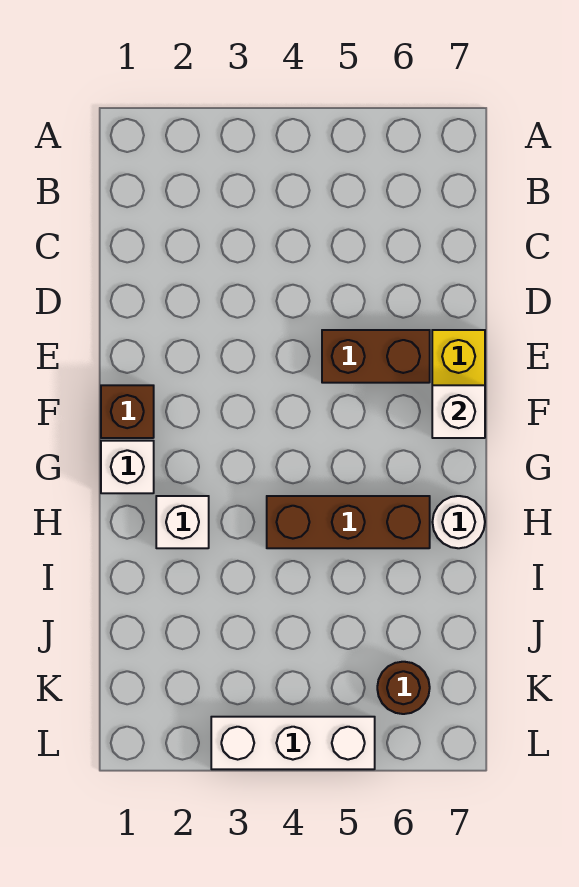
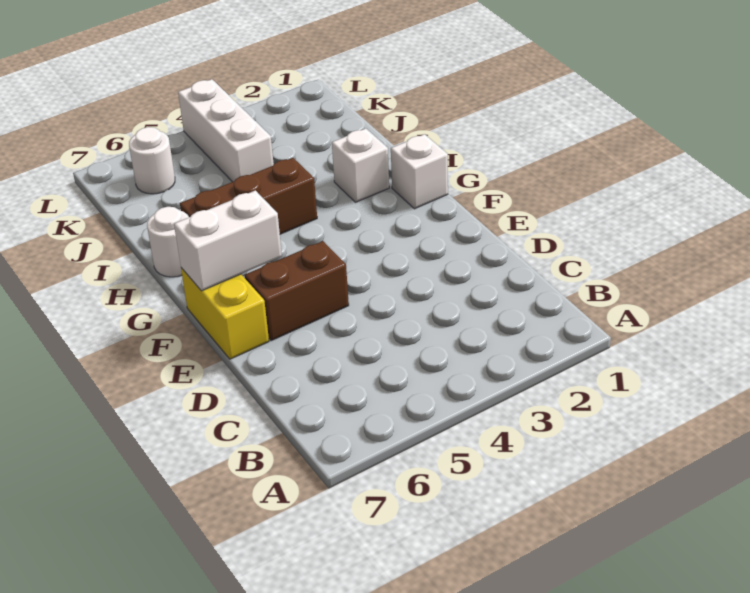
brown 1x1 brick [101,385,154,438] -> none
white 1x1 brick [432,385,485,438] -> white 1x2 brick [174,190,282,291]
brown 1x1 round brick [377,662,430,714] -> white 1x1 round brick [129,127,175,194]
white 1x3 brick [211,717,375,769] -> white 1x3 brick turned to [178,79,274,182]

